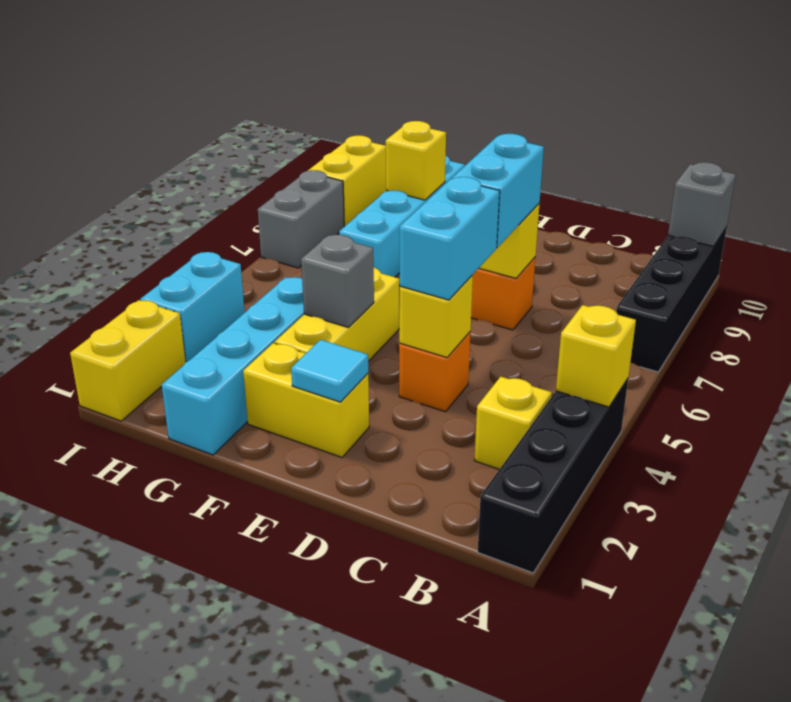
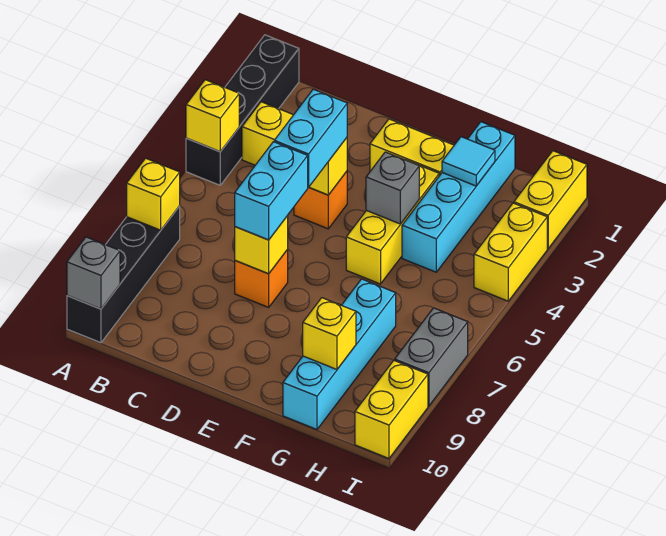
none -> yellow 1x1 brick [127,158,180,230]
cyan 1x1 tile [291,340,368,402] -> cyan 1x1 tile moved to [442,137,495,186]
cyan 1x2 brick [140,252,245,362] -> yellow 1x2 brick [474,203,547,301]

